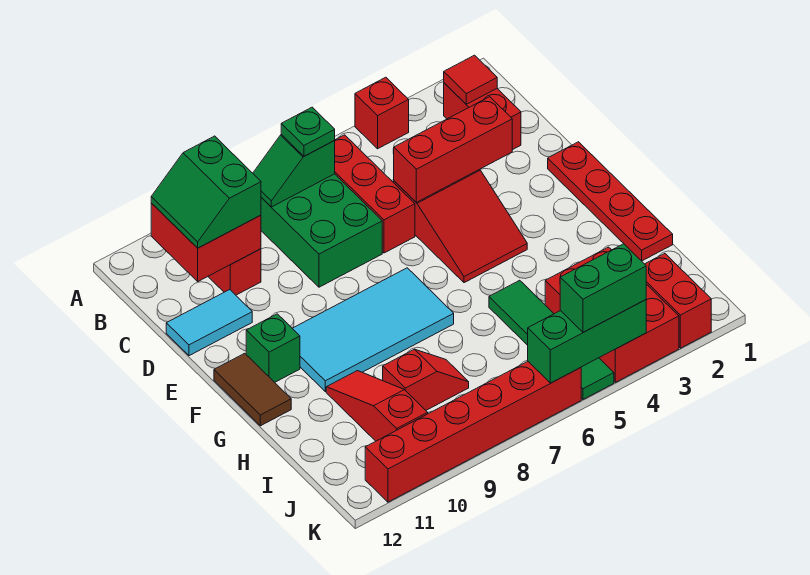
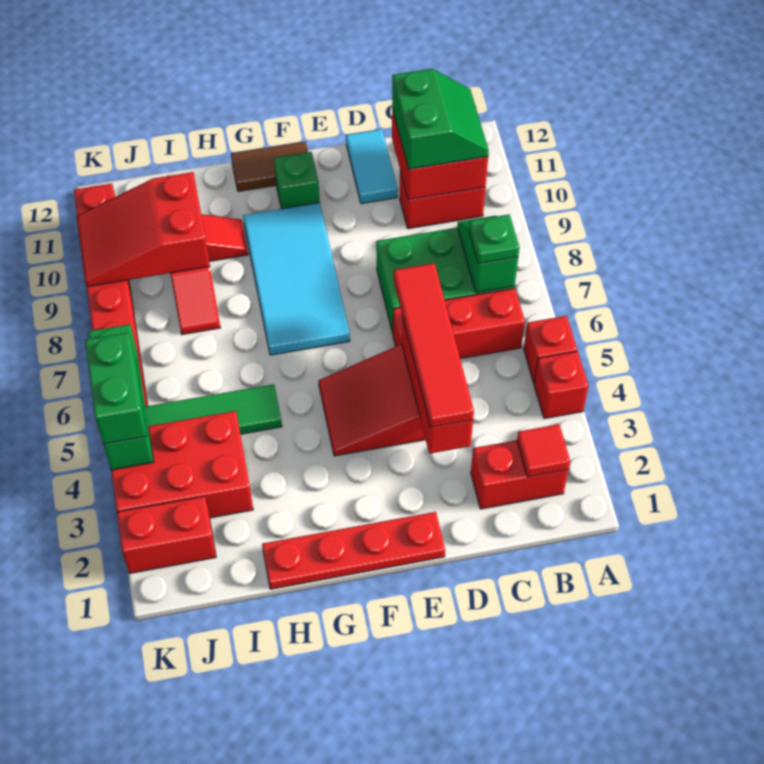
none -> red 1x1 brick [524,316,577,382]
green 2x2 slope [151,136,261,248] -> green 2x2 slope turned to [392,69,489,169]
none -> red 1x4 tile [394,263,474,427]
none -> red 2x3 slope [76,172,210,287]

